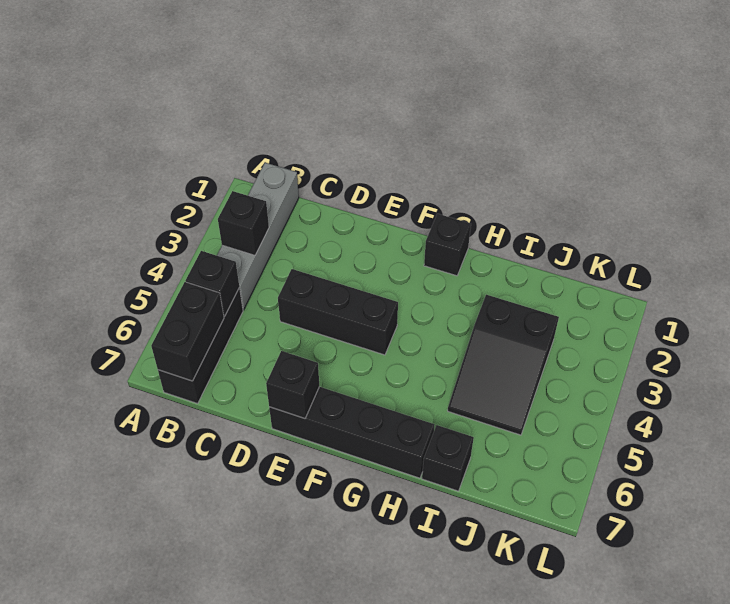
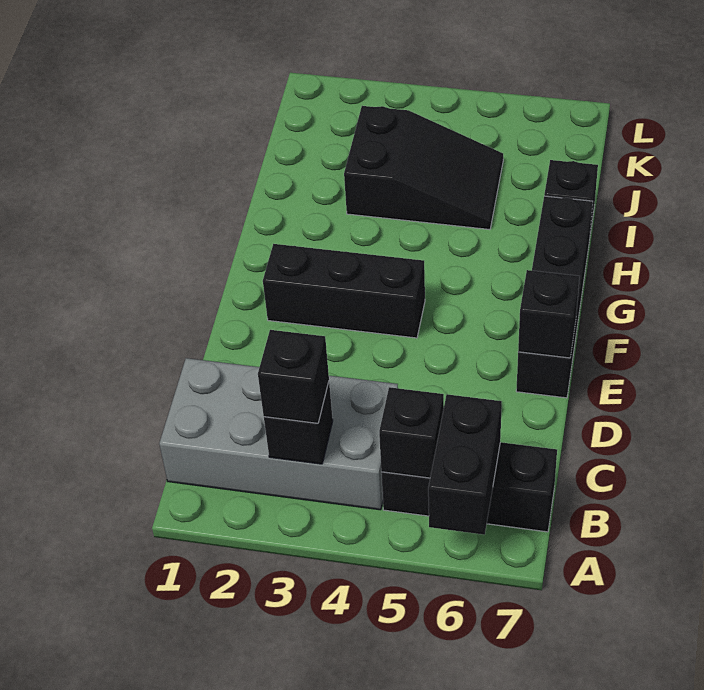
grey 1x4 brick [217,163,299,310] -> grey 2x4 brick [159,358,398,510]
black 1x2 brick [151,282,224,381] -> black 1x2 brick turned to [428,394,502,535]
black 1x3 brick [278,269,398,355] -> black 1x3 brick turned to [263,244,425,338]
black 1x1 brick [424,214,471,276] -> black 1x1 brick moved to [258,330,329,423]

